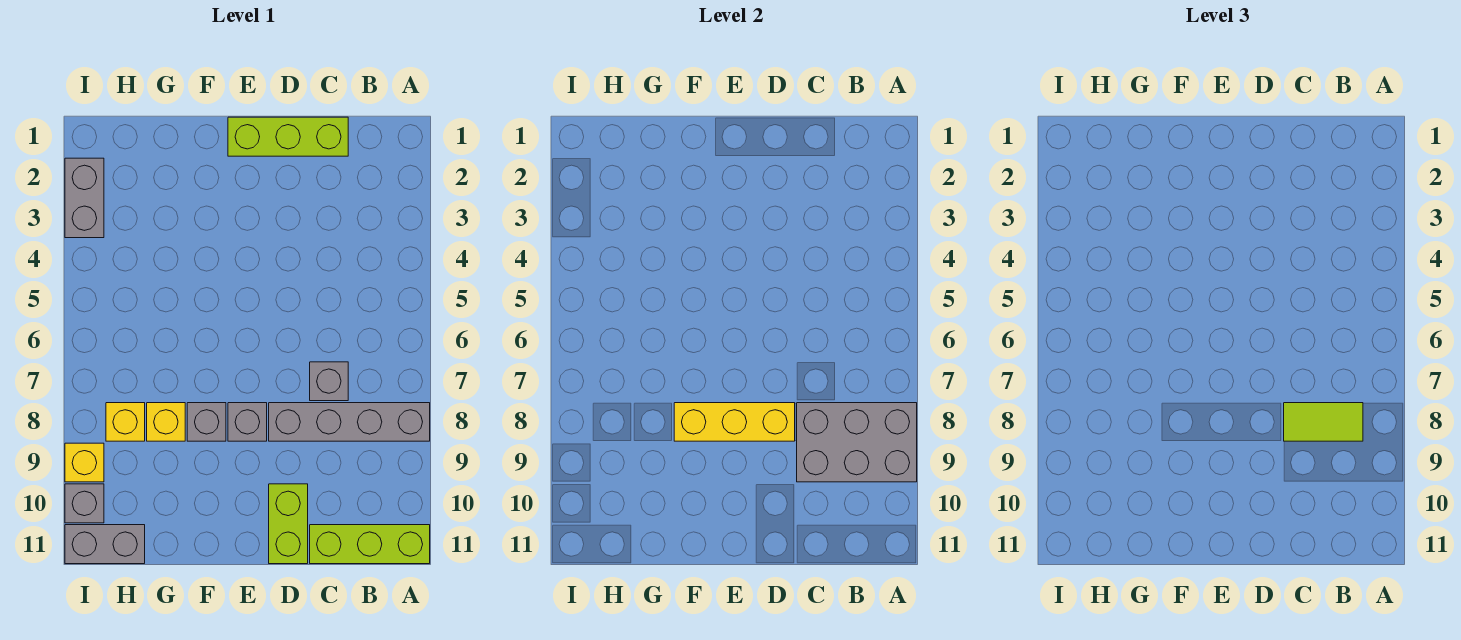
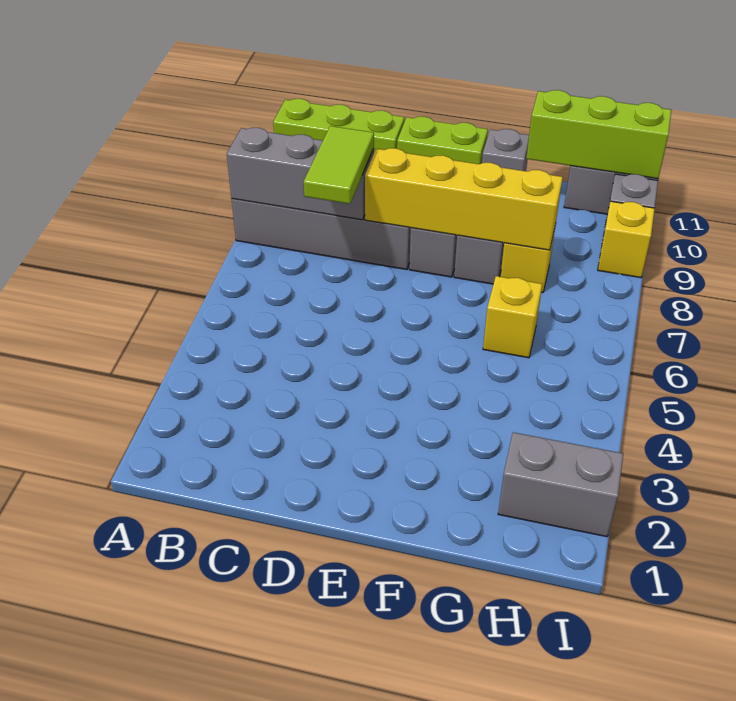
grey 2x3 brick [797,403,917,482] -> grey 1x3 brick [227,128,374,220]
lime 1x2 tile [1284,403,1363,441] -> lime 1x2 tile turned to [304,126,374,204]
lime 1x3 brick [228,117,348,156] -> lime 1x3 brick moved to [526,90,671,179]
grey 1x1 brick [310,362,348,401] -> grey 1x1 brick moved to [482,129,529,171]
yellow 1x3 brick [674,403,795,441] -> yellow 1x4 brick [365,148,563,250]
lime 1x2 brick [269,484,308,564] -> lime 1x2 brick turned to [397,117,488,164]
yellow 1x1 brick [106,403,145,441] -> yellow 1x1 brick moved to [483,276,542,358]
grey 1x2 brick [65,158,104,238] -> grey 1x2 brick turned to [498,432,623,537]

